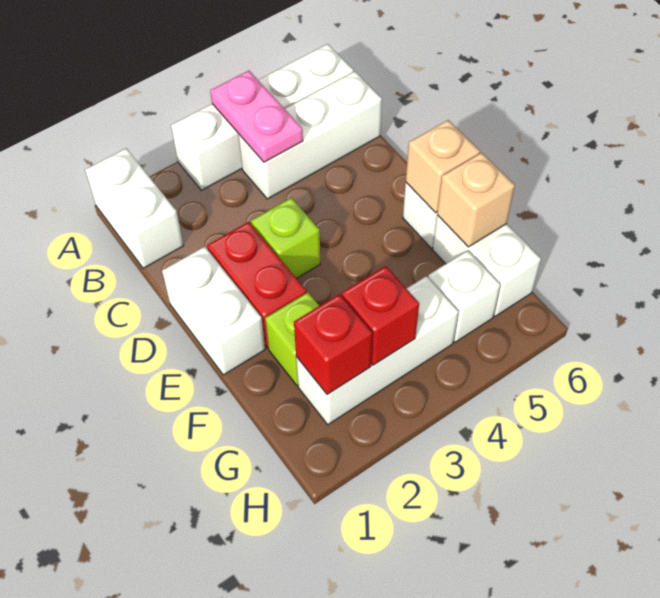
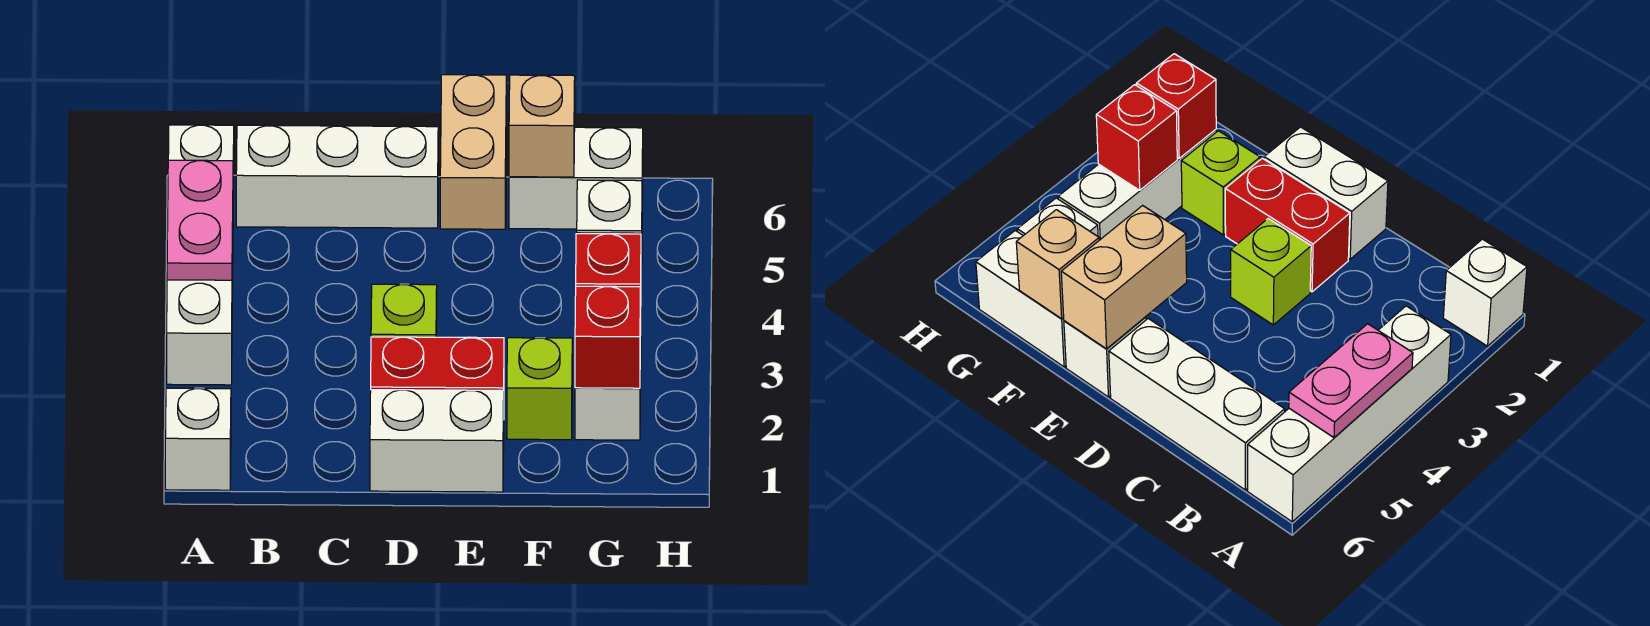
white 1x2 brick [85,148,184,268] -> white 1x1 brick [165,388,231,490]
pink 1x2 plate [210,71,303,162] -> pink 1x2 plate turned to [167,160,233,280]
white 1x3 brick [238,72,382,199] -> white 1x3 brick turned to [236,125,438,228]
tan 1x1 brick [406,120,480,213] -> tan 1x2 brick [440,75,506,229]

